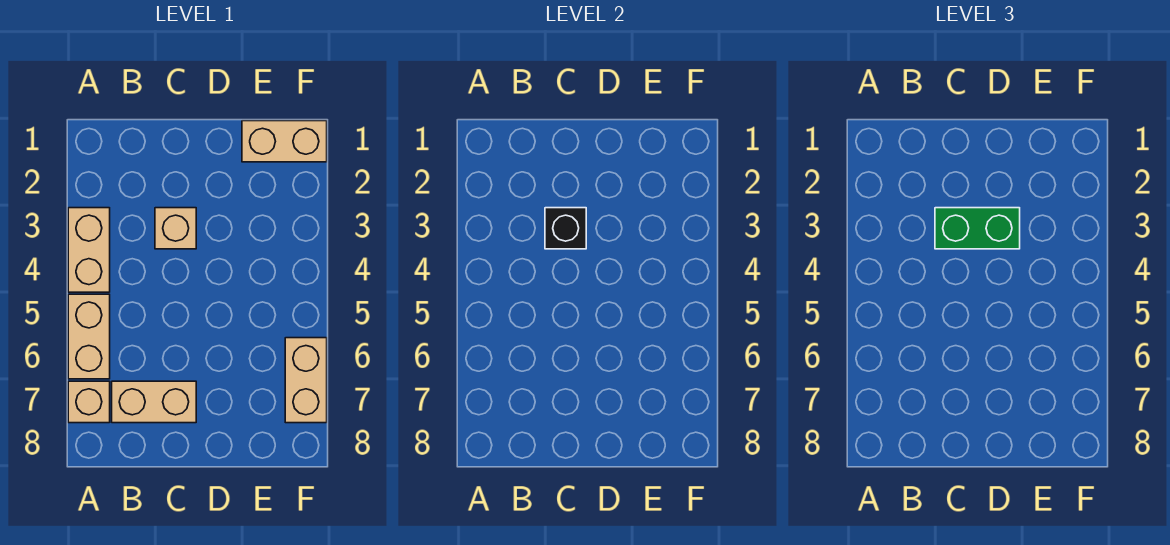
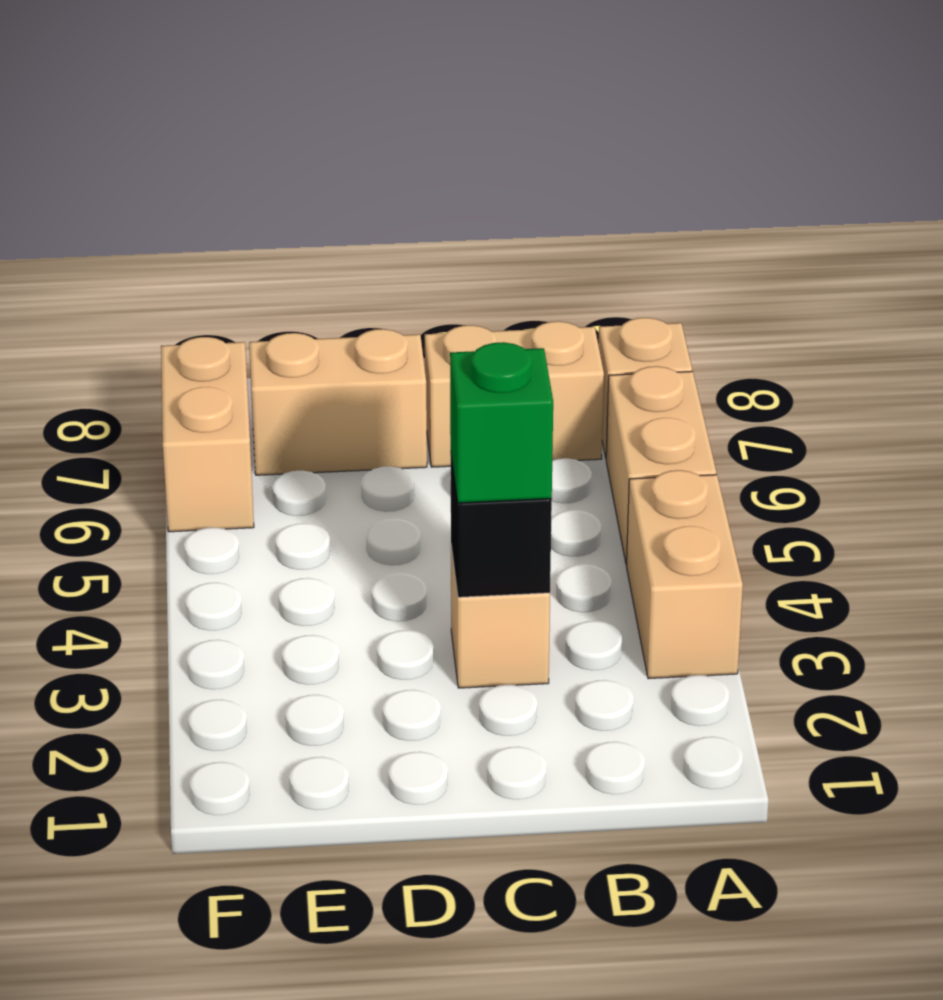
green 1x2 brick [935,208,1020,249] -> green 1x1 brick [450,342,553,503]
tan 1x2 brick [242,121,327,162] -> tan 1x2 brick moved to [249,329,427,475]

